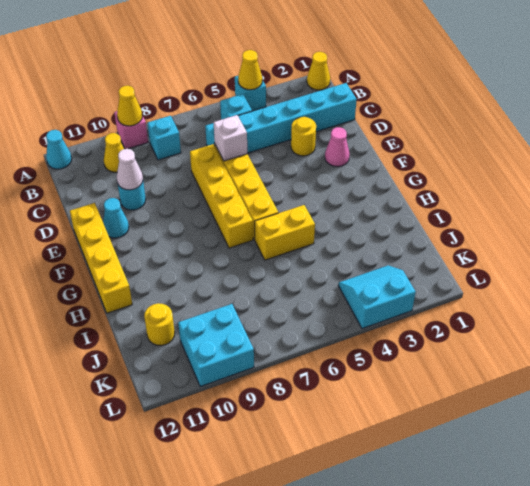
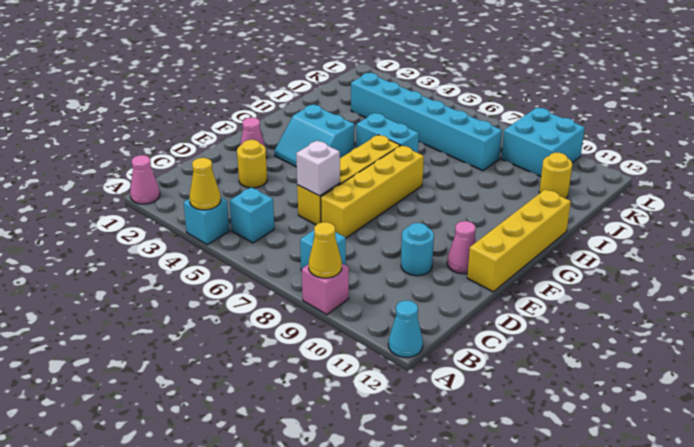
yellow 1x1 cone [307,52,330,90] -> pink 1x1 cone [130,155,160,204]
yellow 1x1 cone [104,133,124,172] -> none
cyan 1x6 brick [205,83,357,153] -> cyan 1x6 brick moved to [351,73,502,171]
white 1x1 cone [117,149,143,190] -> none
cyan 1x1 cone [103,198,129,238] -> pink 1x1 cone [447,221,476,274]
yellow 1x2 brick [254,205,315,260] -> cyan 1x2 brick [356,113,419,153]
cyan 2x2 slope [338,265,416,329] -> cyan 2x2 slope moved to [274,105,355,167]

